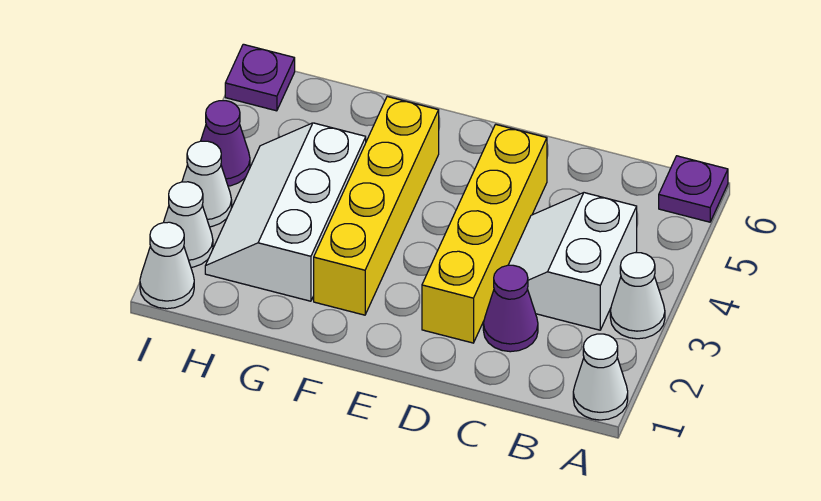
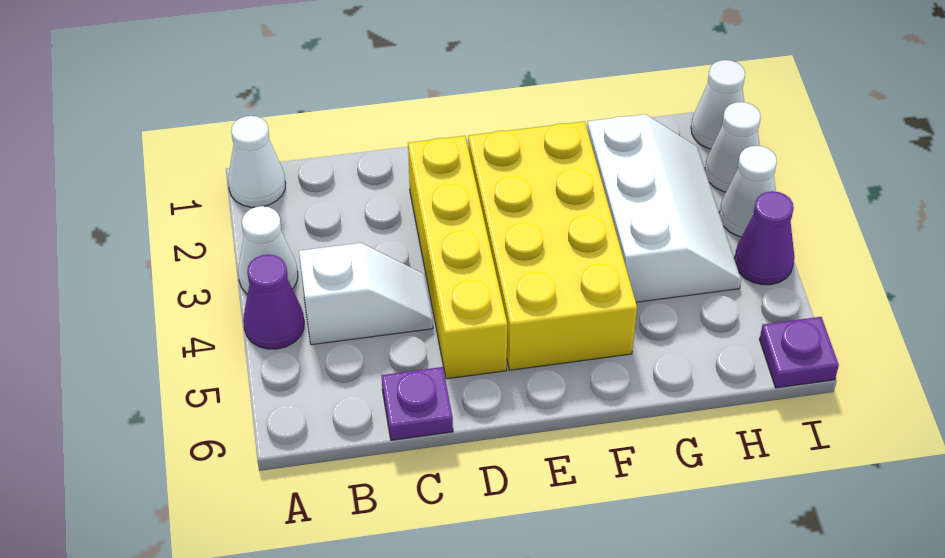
purple 1x1 plate [659,156,728,222] -> purple 1x1 plate moved to [381,367,453,440]
white 2x2 slope [509,193,637,330] -> white 1x2 slope [299,243,433,345]
purple 1x1 cone [483,265,538,352] -> purple 1x1 cone moved to [243,255,304,349]
yellow 1x4 brick [314,97,439,315] -> yellow 2x4 brick [468,121,637,370]

